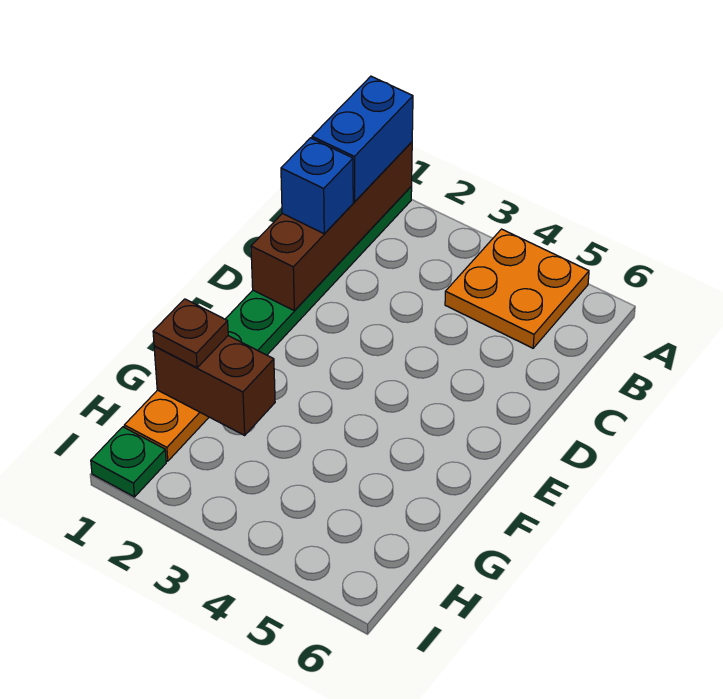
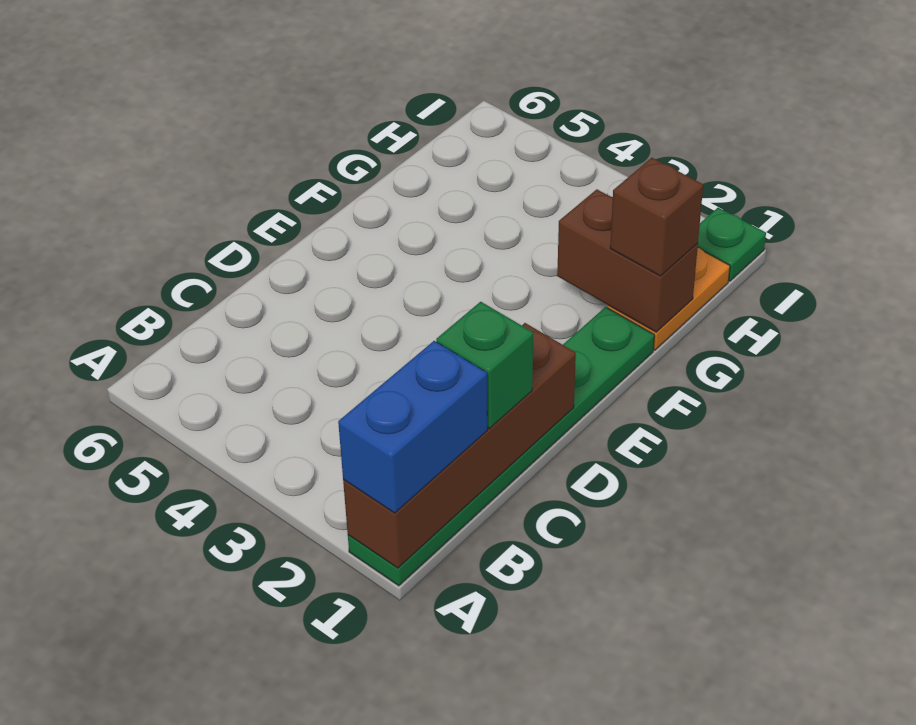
orange 2x2 plate [445,229,589,348] -> none
blue 1x1 brick [281,138,353,234] -> green 1x1 brick [436,302,533,429]
brown 1x1 plate [153,299,228,368] -> brown 1x1 brick [610,158,703,276]

